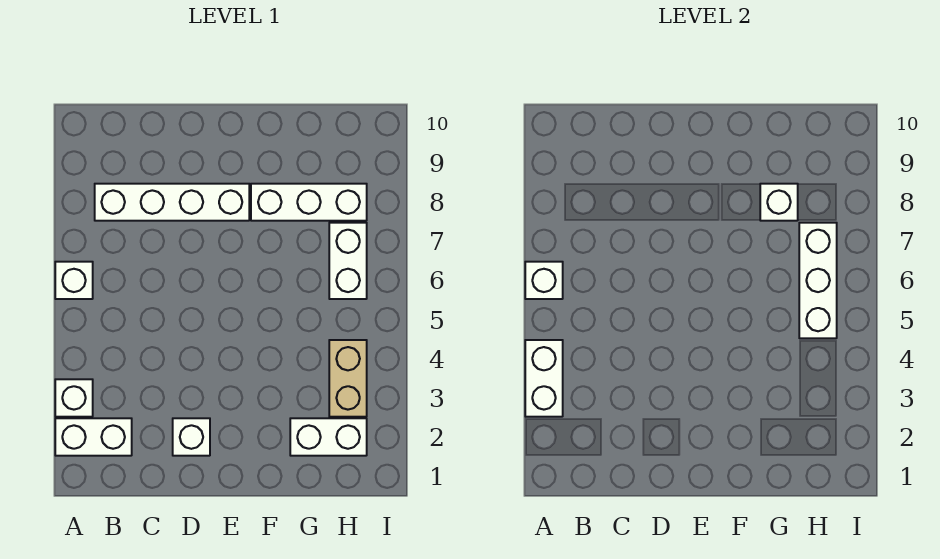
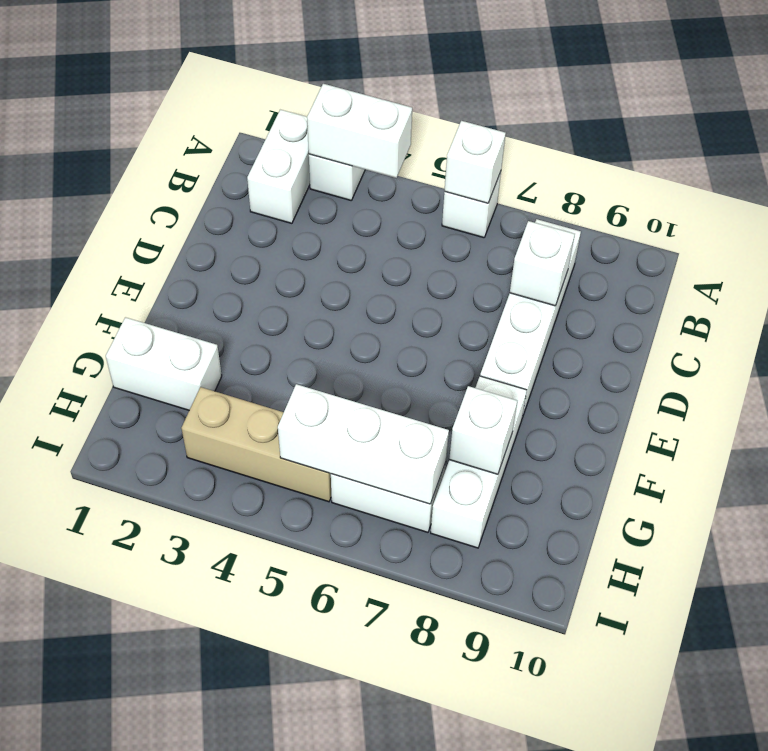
white 1x1 brick [173,418,210,456] -> white 1x1 brick moved to [510,221,575,306]
white 1x2 brick [290,418,367,456] -> white 1x2 brick turned to [106,317,222,410]
tan 1x2 brick [329,340,367,417] -> tan 1x3 brick [181,387,331,502]

